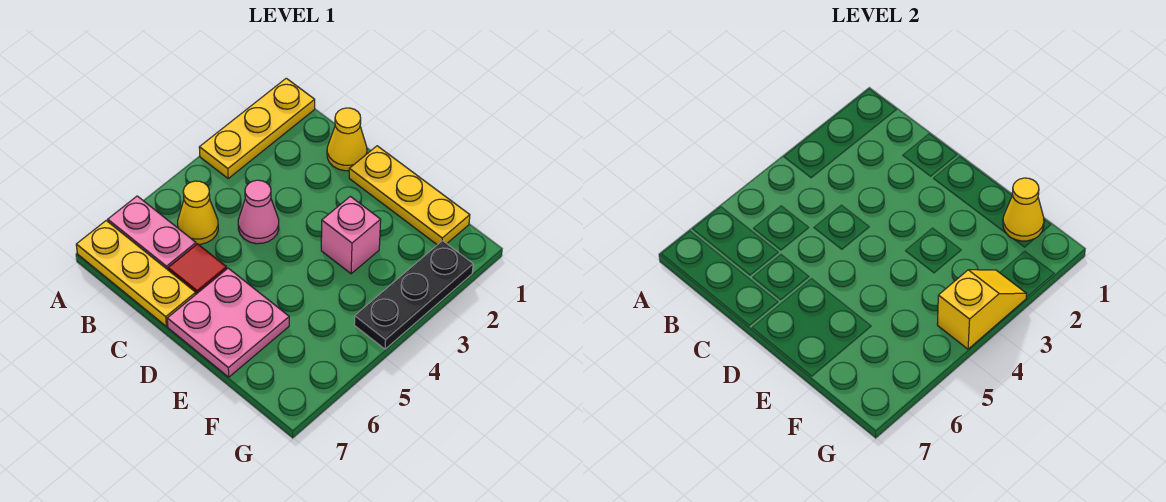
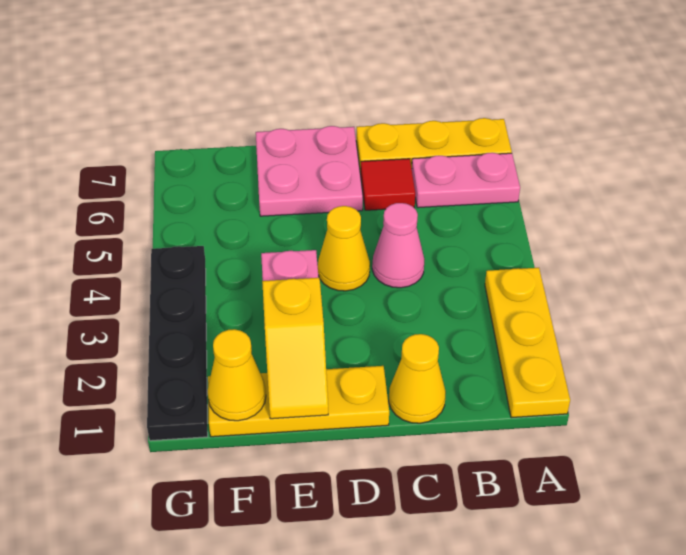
yellow 1x1 cone [178,181,218,244] -> yellow 1x1 cone moved to [318,206,370,291]
black 1x3 plate [354,241,473,349] -> black 1x4 plate [147,246,208,441]
yellow 1x2 slope [937,270,1027,349] -> yellow 1x2 slope moved to [262,278,328,419]

